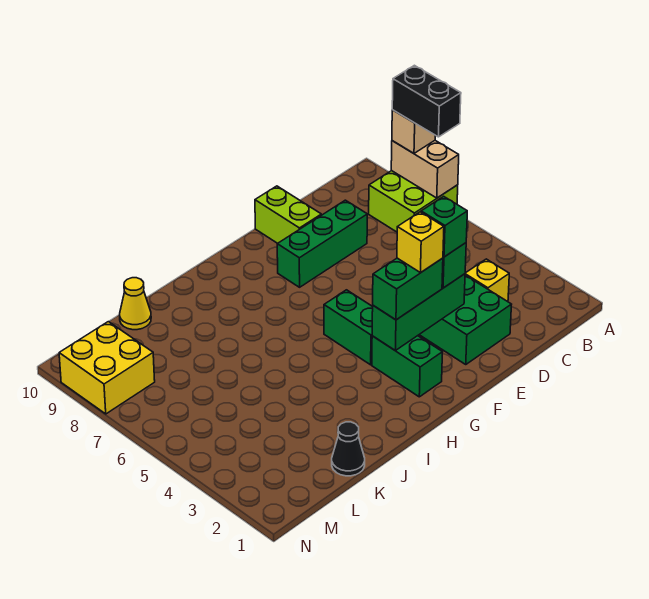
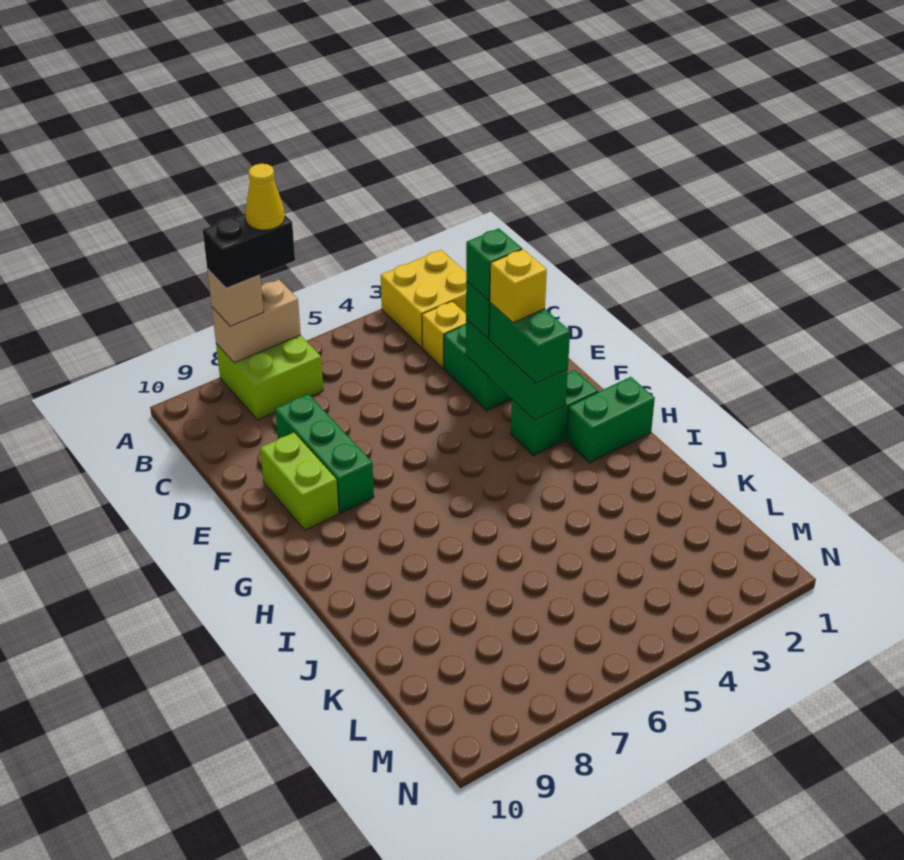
lime 1x2 brick [255,186,321,243] -> lime 1x2 brick turned to [260,432,339,530]
green 1x2 brick [324,290,373,365] -> green 1x2 brick moved to [566,377,655,463]
black 1x1 cone [332,422,365,476] -> none
yellow 1x1 cone [120,278,151,330] -> yellow 1x1 cone moved to [245,164,285,230]
yellow 2x2 brick [59,322,155,414] -> yellow 2x2 brick moved to [381,250,466,347]

